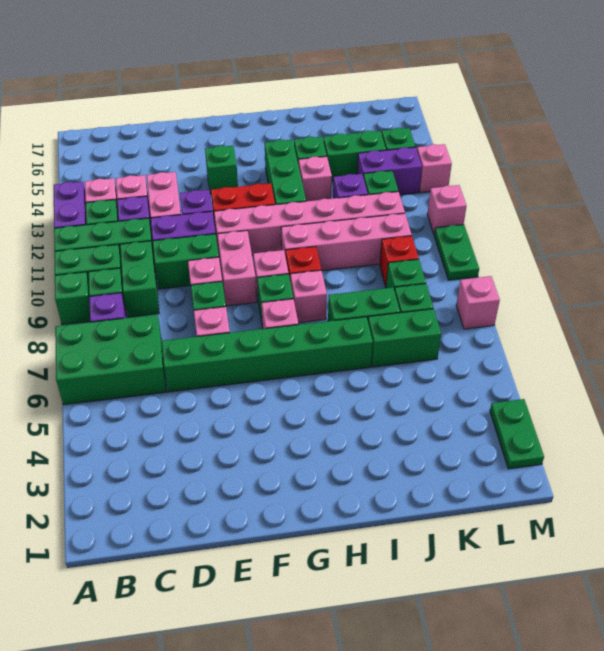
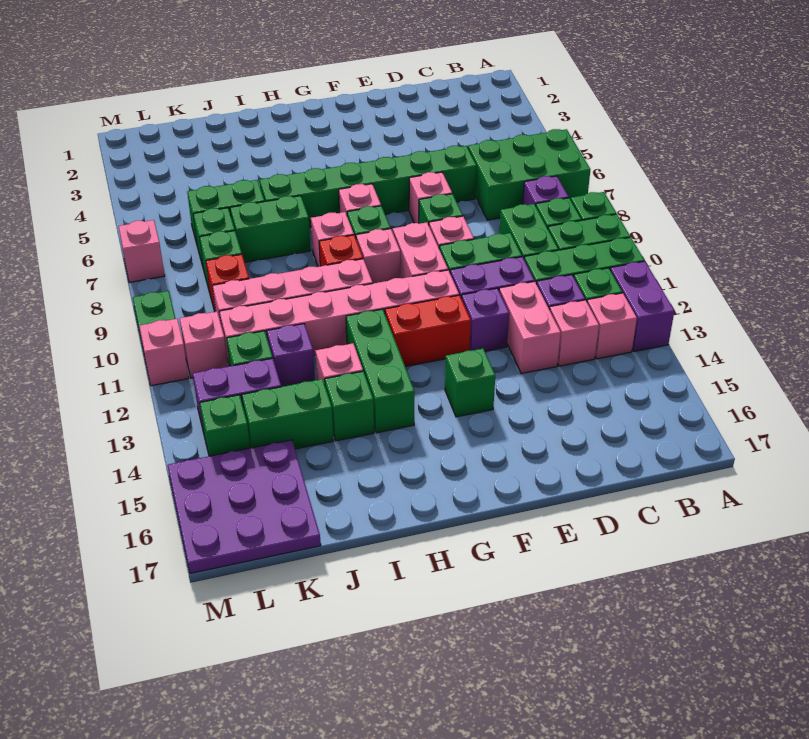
none -> purple 3x3 plate [168,440,321,573]
green 1x2 plate [490,399,544,469] -> none
pink 1x1 brick [417,144,452,193] -> pink 1x1 brick moved to [180,312,228,378]

